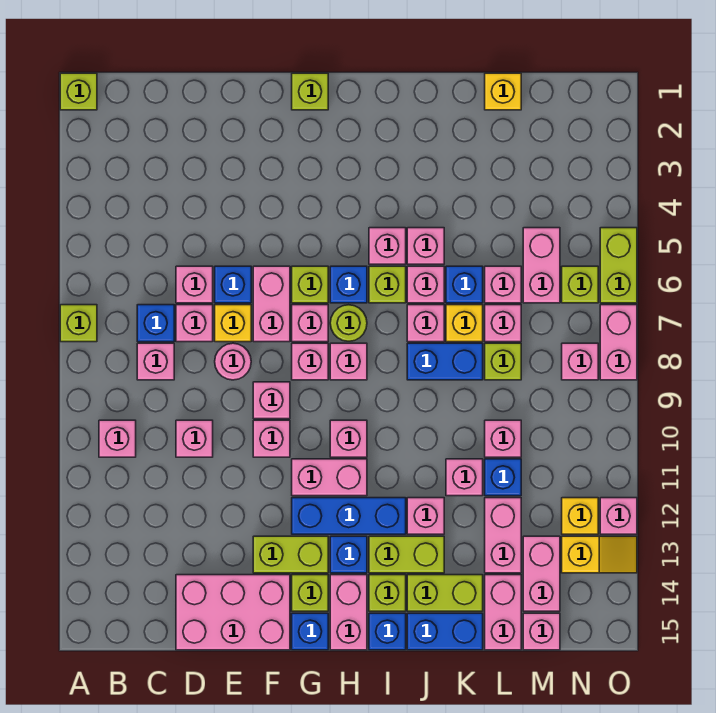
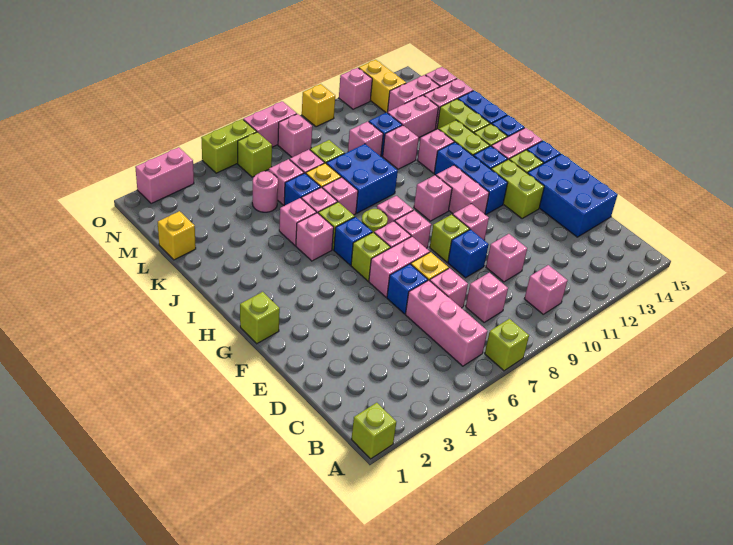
blue 1x1 brick [137,305,174,342] -> blue 1x1 brick moved to [448,229,489,278]
pink 1x1 brick [176,266,213,303] -> pink 1x3 brick [405,280,487,366]
pink 2x3 brick [176,575,290,650] -> blue 2x3 brick [527,154,618,237]
pink 1x1 round brick [215,343,251,380] -> pink 1x1 round brick moved to [252,171,278,212]
pink 1x1 brick [253,382,290,419] -> lime 1x1 brick [430,215,470,262]
blue 1x2 brick [407,343,483,380] -> blue 2x2 brick [326,144,398,213]
pink 1x2 brick [523,228,560,303] -> pink 1x2 brick moved to [135,147,194,203]
yellow 1x1 brick [562,498,598,534] -> yellow 1x1 brick moved to [302,84,335,127]
yellow 1x2 slope [562,536,637,573] -> yellow 1x2 brick [359,60,406,112]

